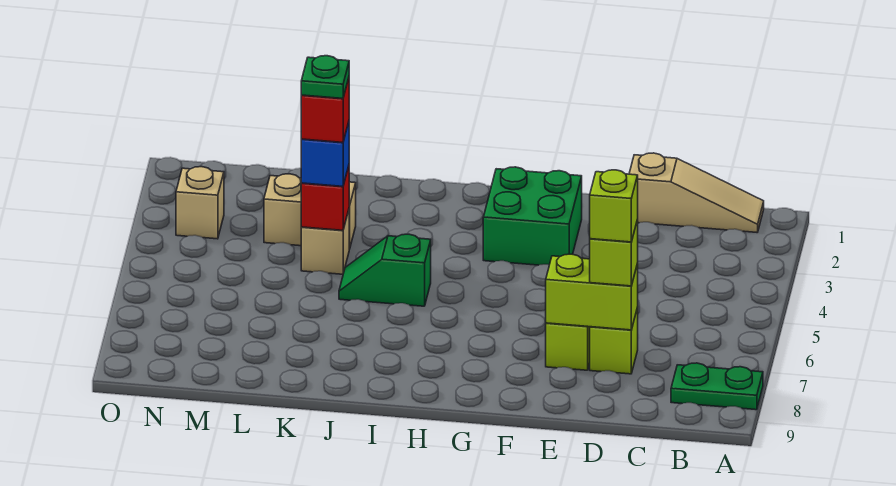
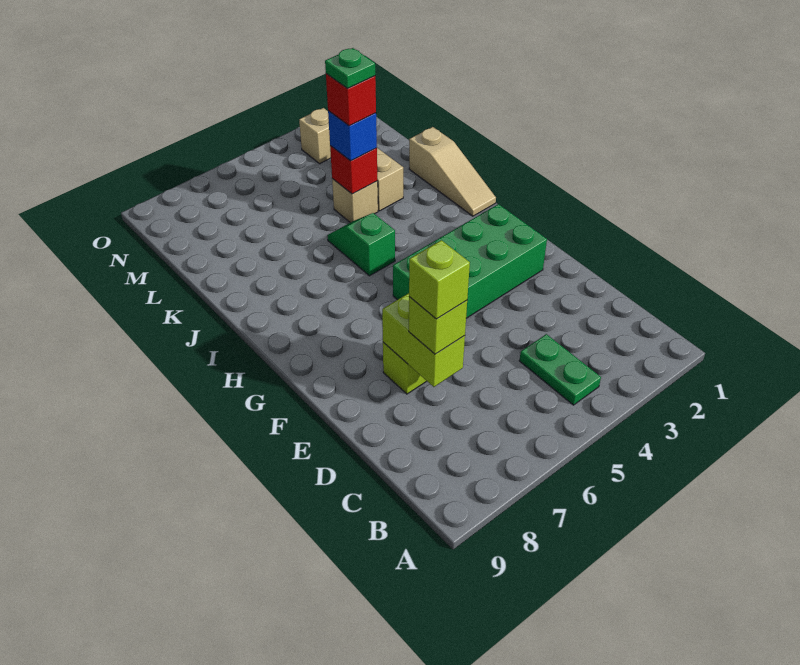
green 1x2 plate [671,363,763,410] -> green 1x2 plate moved to [519,334,601,405]
tan 1x3 slope [629,153,764,232] -> tan 1x3 slope moved to [409,127,496,216]
lime 1x1 brick [590,308,638,374] -> none
green 2x2 brick [483,167,582,265] -> green 2x4 brick [393,204,547,318]

